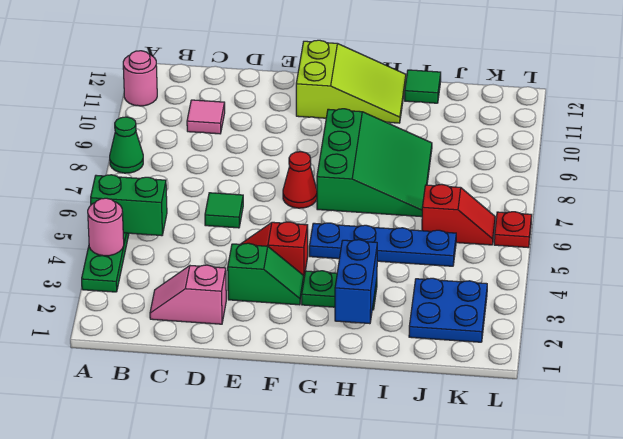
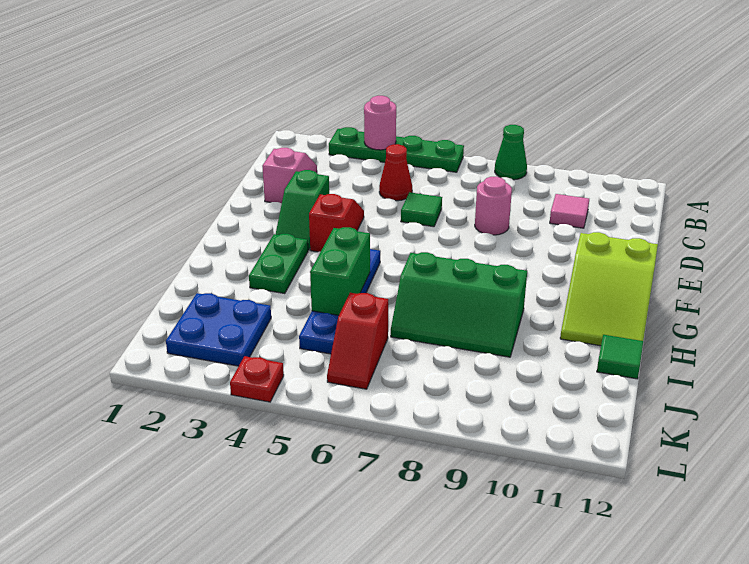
green 1x2 brick [91,175,167,236] -> green 1x2 brick moved to [310,227,370,315]
pink 1x1 round brick [123,51,157,106] -> pink 1x1 round brick moved to [475,177,512,235]
red 1x1 cone [283,152,317,208] -> red 1x1 cone moved to [379,144,412,201]
green 3x3 slope [317,109,432,217] -> green 2x3 slope [391,252,527,357]
blue 1x2 brick [335,240,377,324] -> none
red 1x1 plate [494,212,532,248] -> red 1x1 plate moved to [230,356,284,402]

